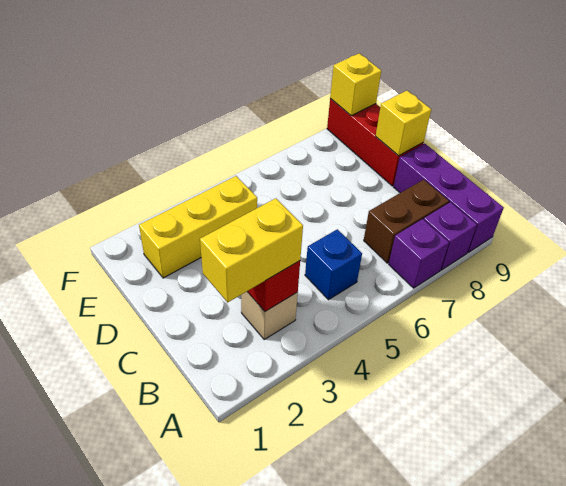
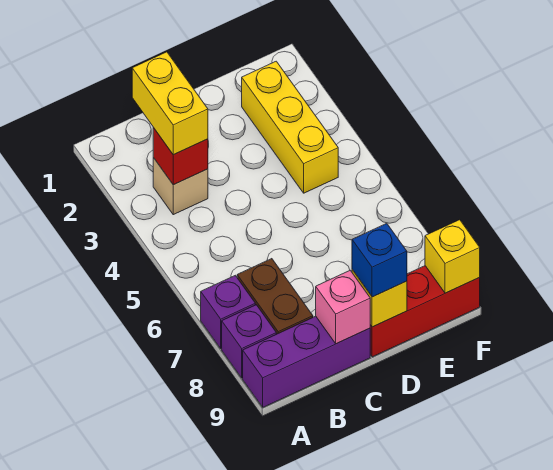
blue 1x1 brick [305,229,362,300] -> blue 1x1 brick moved to [352,223,407,297]
none -> pink 1x1 brick [316,270,370,344]

